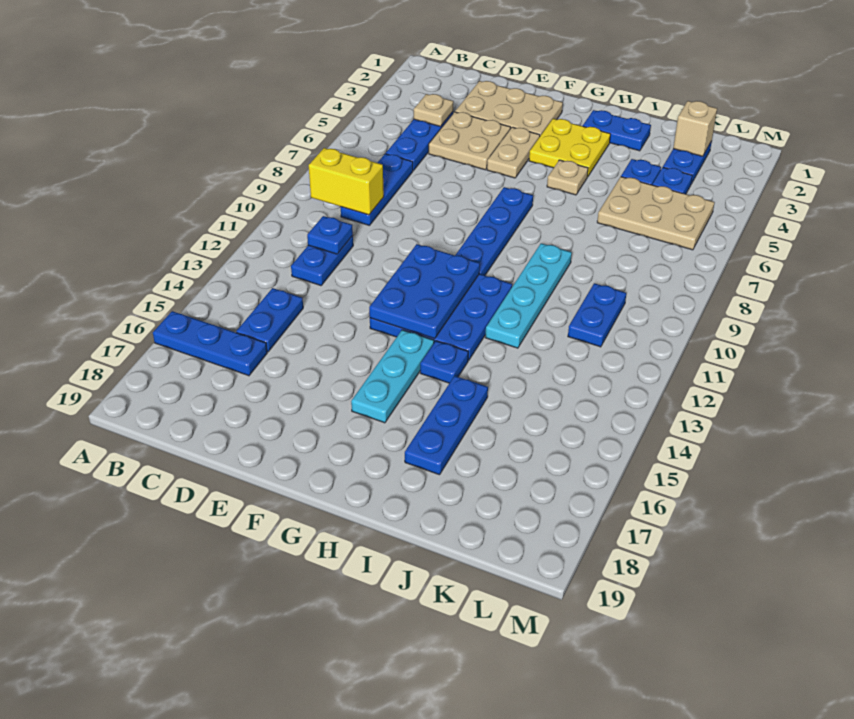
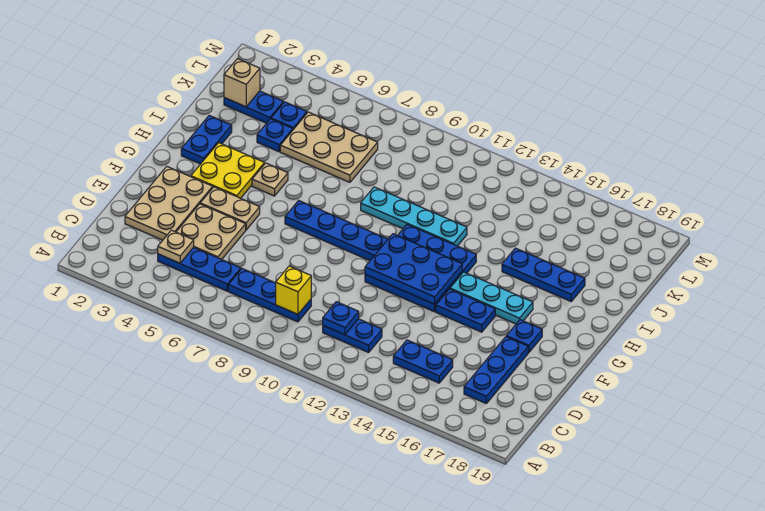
blue 1x3 plate [153,311,267,376] -> blue 1x3 plate moved to [464,337,528,403]
yellow 1x2 brick [309,148,384,215] -> yellow 1x1 brick [276,266,311,314]
blue 1x1 plate [420,341,468,383] -> blue 1x1 plate moved to [506,320,542,353]
tan 2x3 plate [597,177,714,250] -> tan 2x3 plate turned to [280,112,378,182]
blue 1x2 plate [568,283,626,347] -> blue 1x2 plate moved to [436,289,495,332]

